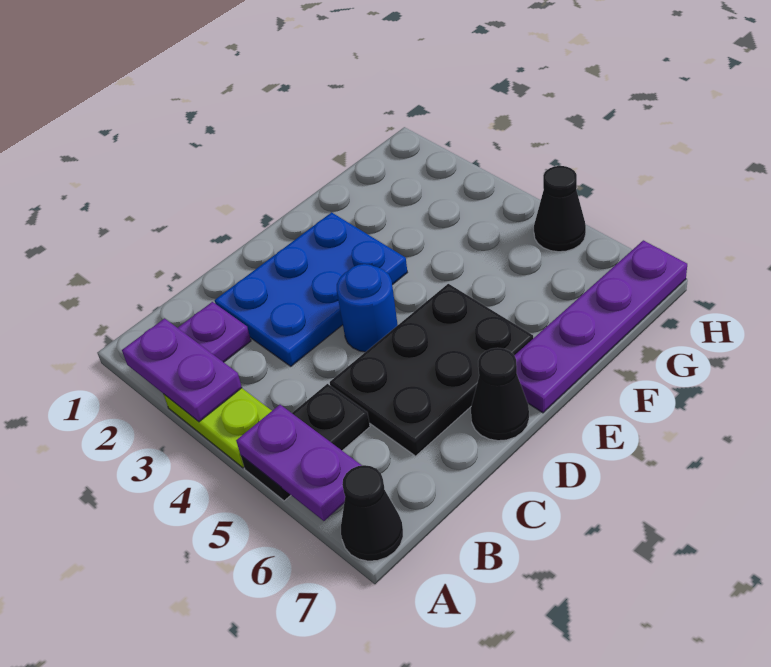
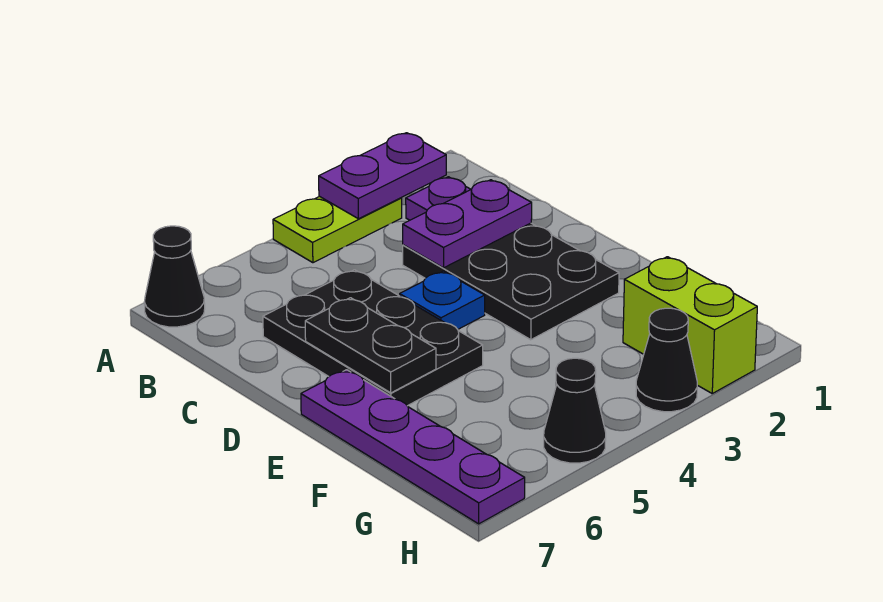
black 1x2 plate [241,384,370,501] -> black 1x2 plate moved to [305,298,436,393]
purple 1x2 plate [236,405,362,521] -> purple 1x2 plate moved to [403,180,532,268]
blue 2x3 plate [215,212,407,366] -> black 2x3 plate [403,223,619,340]
blue 1x1 round brick [337,264,398,352] -> blue 1x1 plate [400,271,485,329]
black 1x1 cone [471,348,529,441] -> black 1x1 cone moved to [636,308,697,412]
none -> lime 1x2 brick [623,257,757,393]

